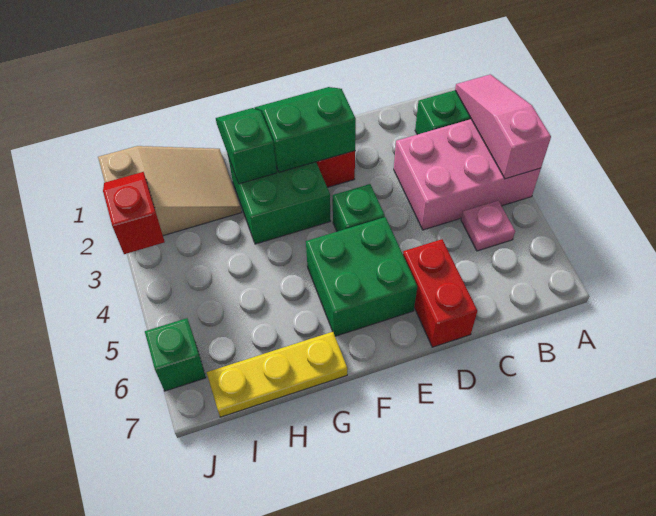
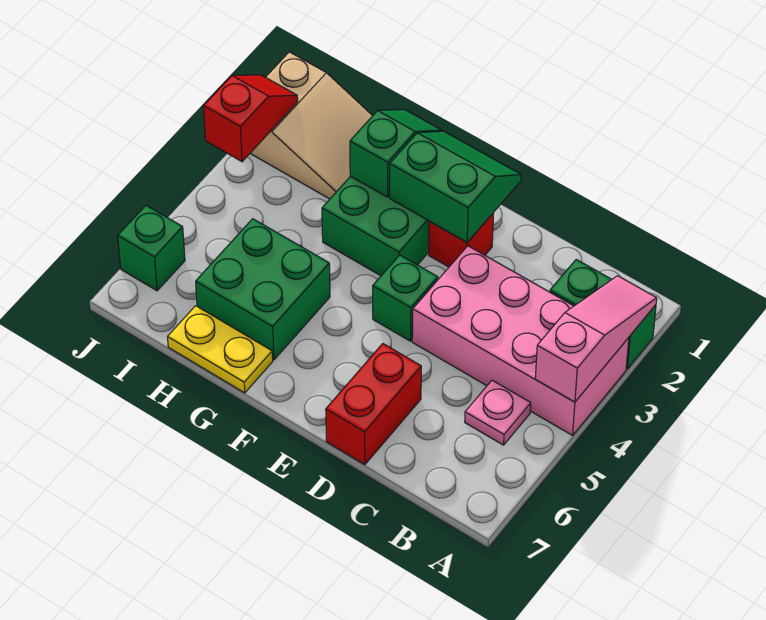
pink 2x3 brick [394,119,541,230] -> pink 2x4 brick [412,246,629,435]
green 2x2 brick [306,217,417,336] -> green 2x2 brick moved to [196,219,330,360]
yellow 1x3 plate [207,332,348,417] -> yellow 1x2 plate [168,306,273,393]

